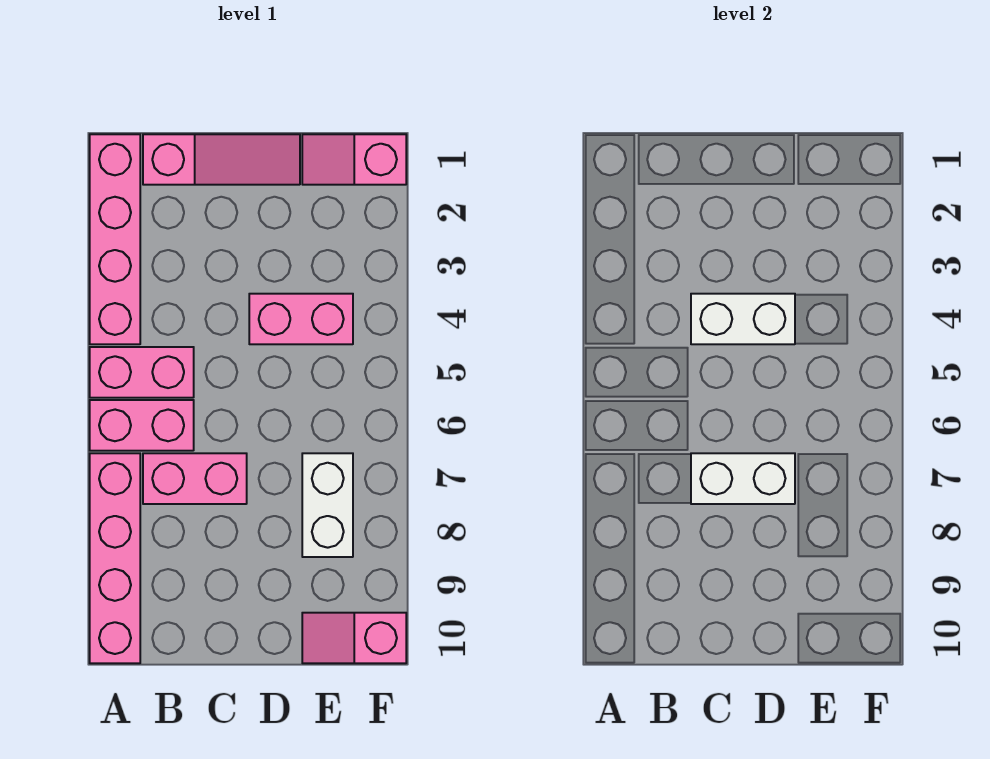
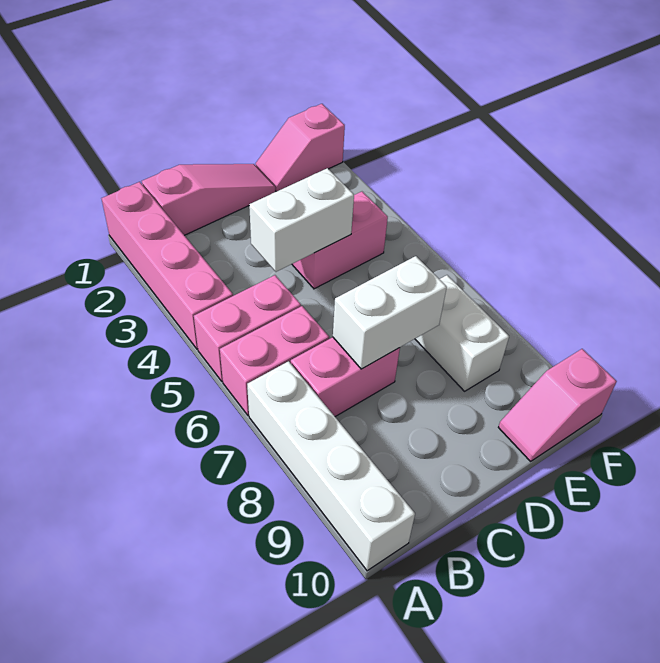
pink 1x4 brick [90,453,140,663] -> white 1x4 brick [247,361,415,571]

